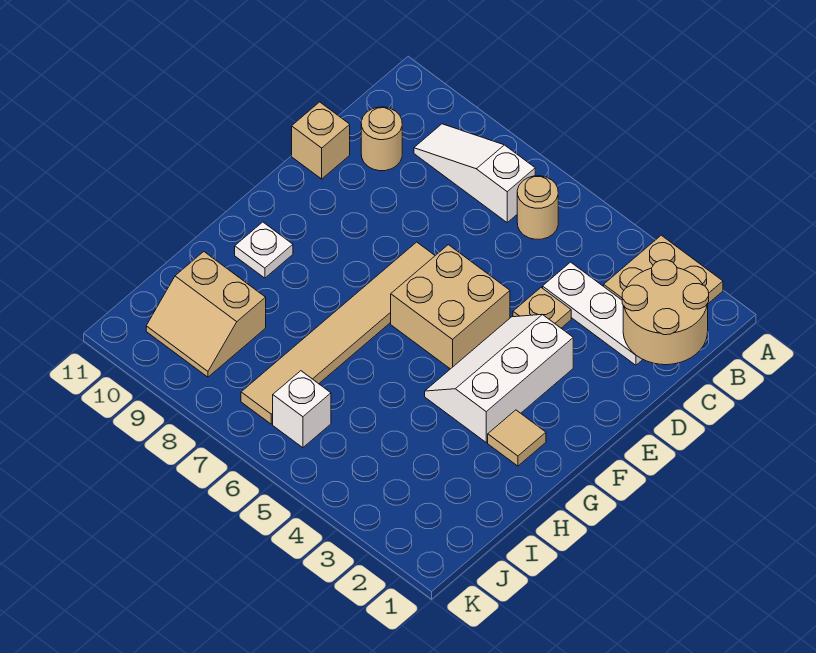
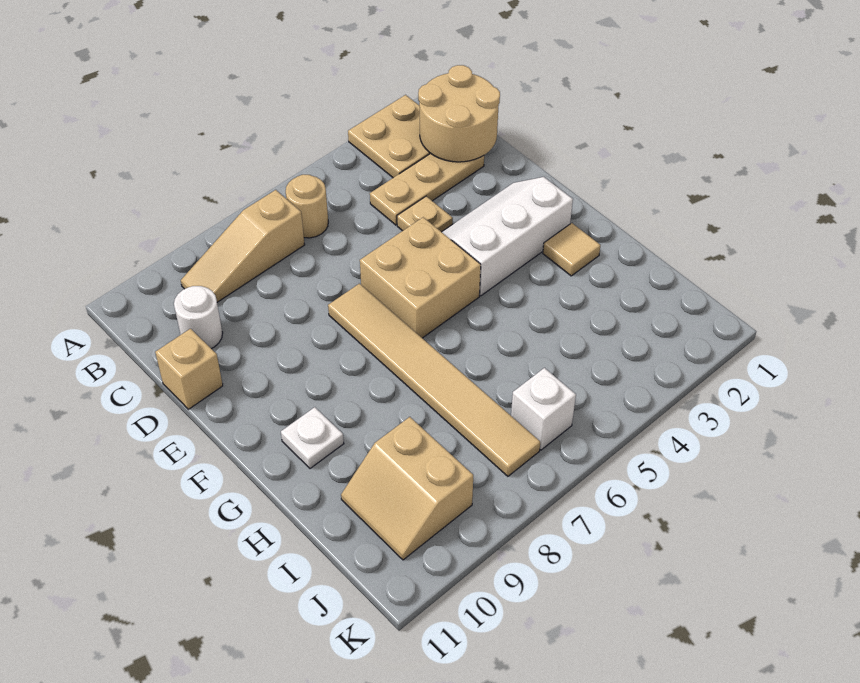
white 1x3 slope [414,124,535,222] -> tan 1x3 slope [181,190,305,302]
white 1x3 plate [543,262,643,365] -> tan 1x3 plate [370,153,484,225]
tan 1x1 round brick [361,107,402,171] -> white 1x1 round brick [174,286,223,349]
white 2x3 slope [425,314,573,442] -> white 2x3 slope turned to [442,177,573,296]
tan 2x2 slope [146,252,266,377] -> tan 2x2 slope turned to [341,417,473,560]

